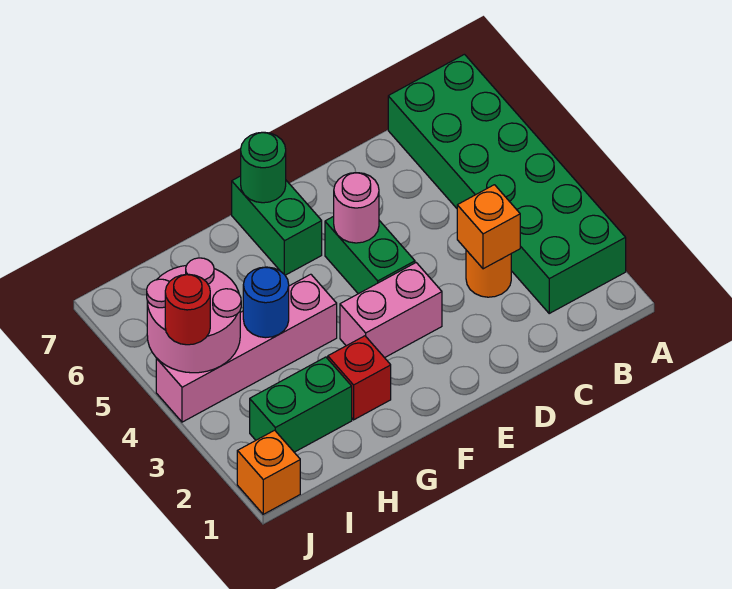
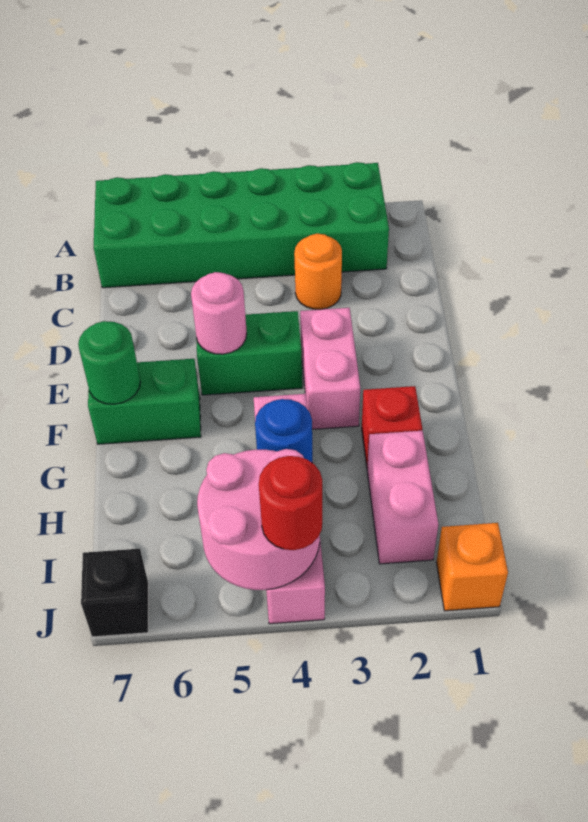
orange 1x1 brick [457,185,520,269] -> none
green 1x2 brick [250,357,352,452] -> pink 1x2 brick [367,431,438,564]
none -> black 1x1 brick [81,549,148,637]

